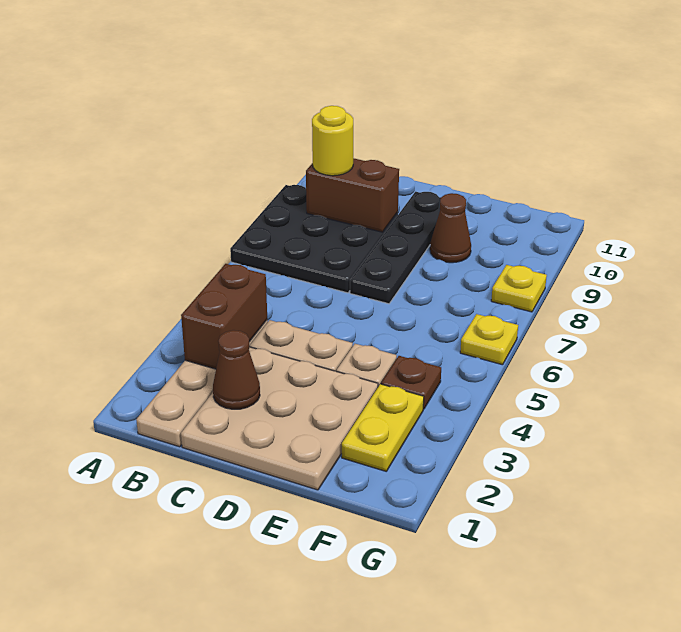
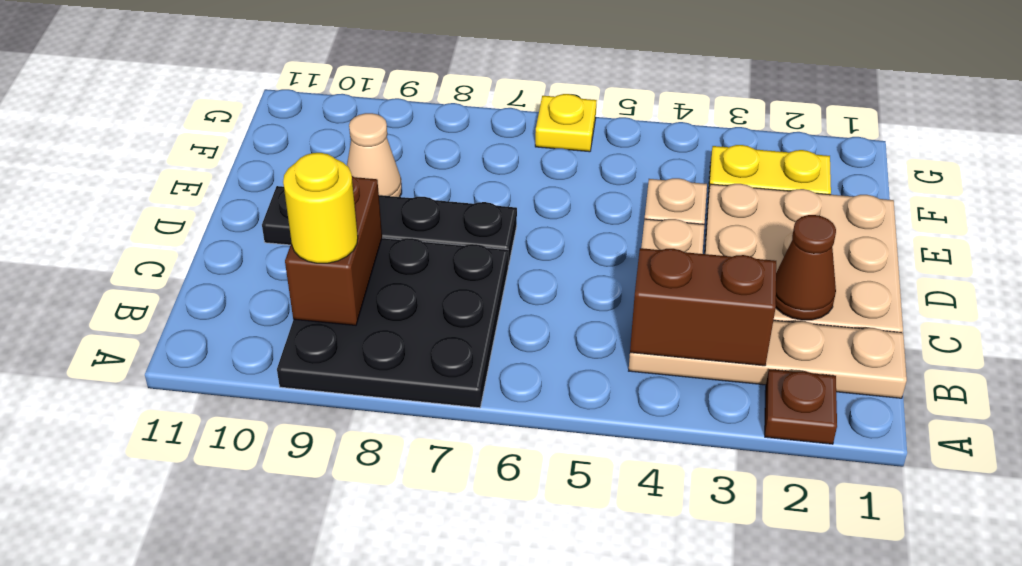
brown 1x1 cone [430,193,471,263] -> tan 1x1 cone [347,113,402,197]
brown 1x1 plate [381,356,441,409] -> brown 1x1 plate moved to [765,369,837,444]
yellow 1x1 plate [491,265,547,312] -> none

